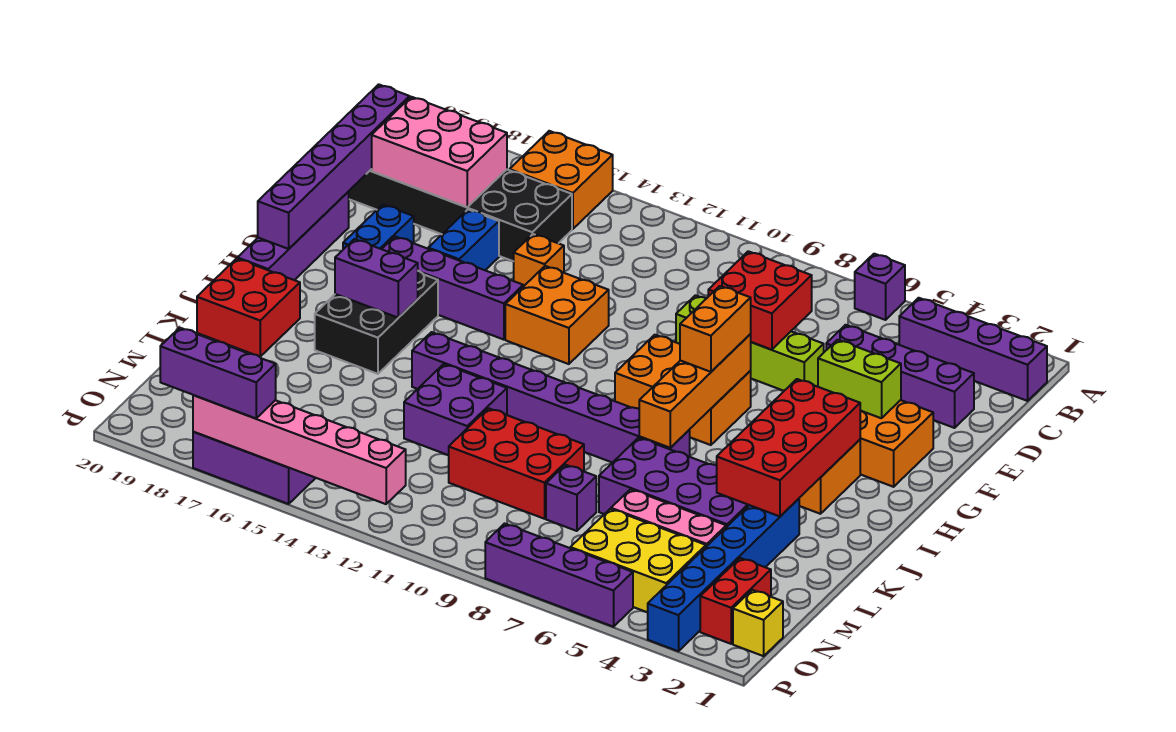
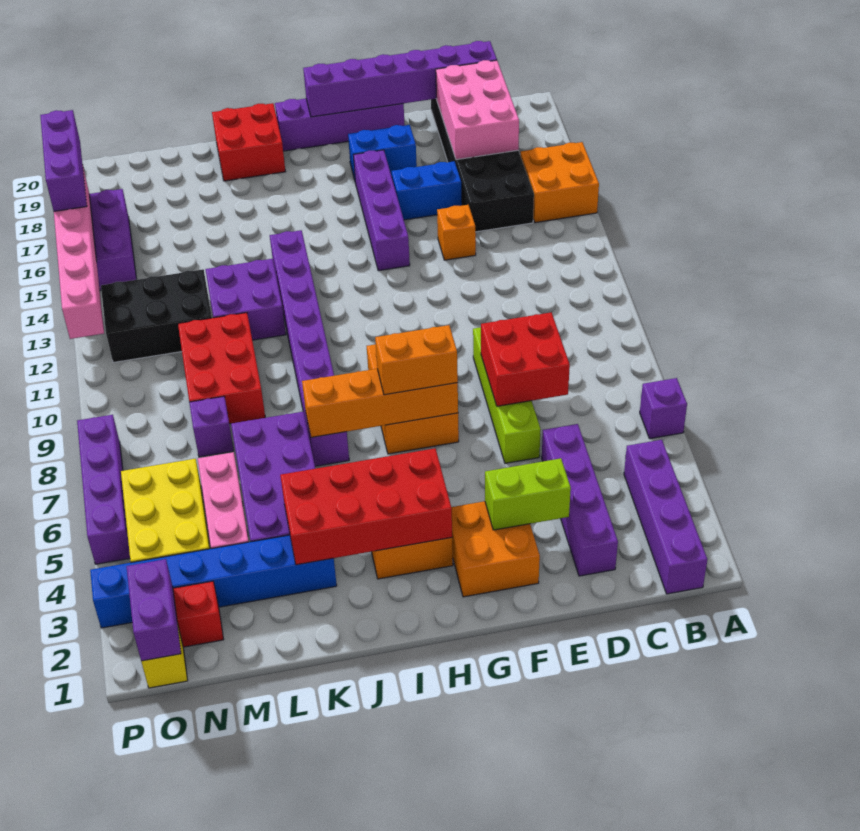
lime 1x2 brick [818,340,901,418] -> lime 1x2 brick turned to [485,458,571,530]
orange 2x2 brick [505,266,609,364] -> none
black 2x3 brick [315,271,438,374] -> black 2x3 brick moved to [101,270,212,363]
purple 1x2 brick [335,239,418,318] -> purple 1x2 brick moved to [127,559,181,661]

